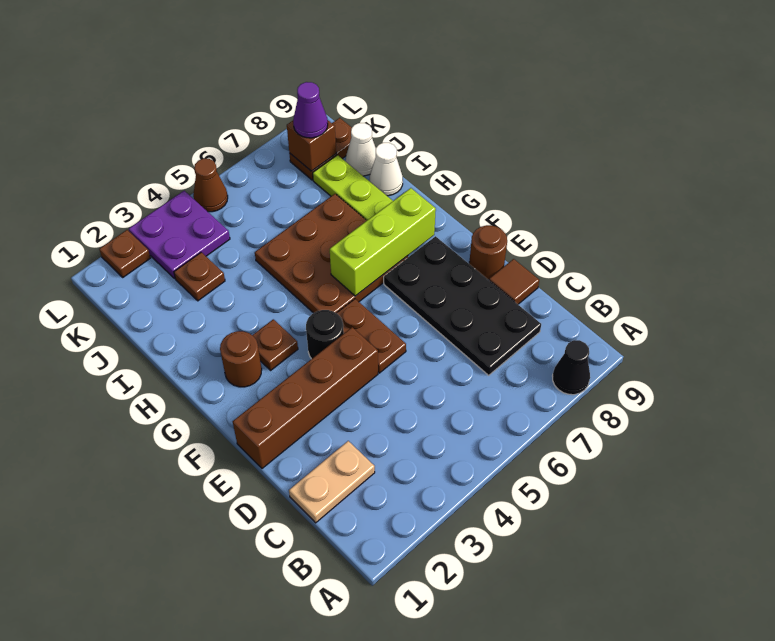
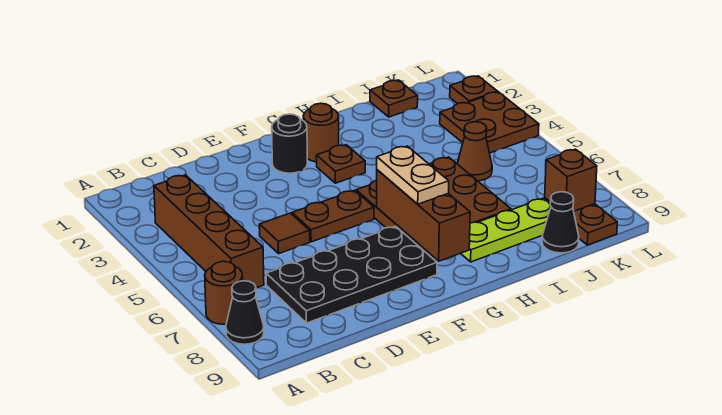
tan 1x2 plate [289,441,375,523] -> tan 1x2 plate moved to [377,146,449,204]
brown 1x1 tile [489,259,539,304] -> brown 1x1 tile moved to [259,213,310,253]
brown 1x4 brick [233,327,378,468] -> brown 1x4 brick moved to [154,175,264,288]
brown 1x1 round brick [469,225,507,280] -> brown 1x1 round brick moved to [205,261,243,324]
black 1x1 round brick [306,310,344,359] -> black 1x1 round brick moved to [272,114,307,173]
lime 1x3 brick [330,188,436,296] -> brown 1x3 brick [377,170,470,261]
white 1x1 cone [370,143,403,196] -> none
brown 1x1 plate [174,252,225,301] -> brown 1x1 plate moved to [370,80,418,117]
white 1x1 cone [346,123,376,176] -> black 1x1 cone [542,192,579,253]
purple 2x2 plate [129,191,230,278] -> brown 2x2 plate [440,92,539,153]
purple 1x1 cone [293,82,328,138] -> none
brown 1x1 cone [193,159,228,212] -> brown 1x1 cone moved to [457,122,492,181]

